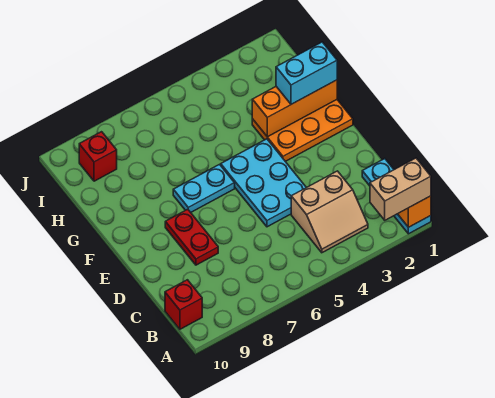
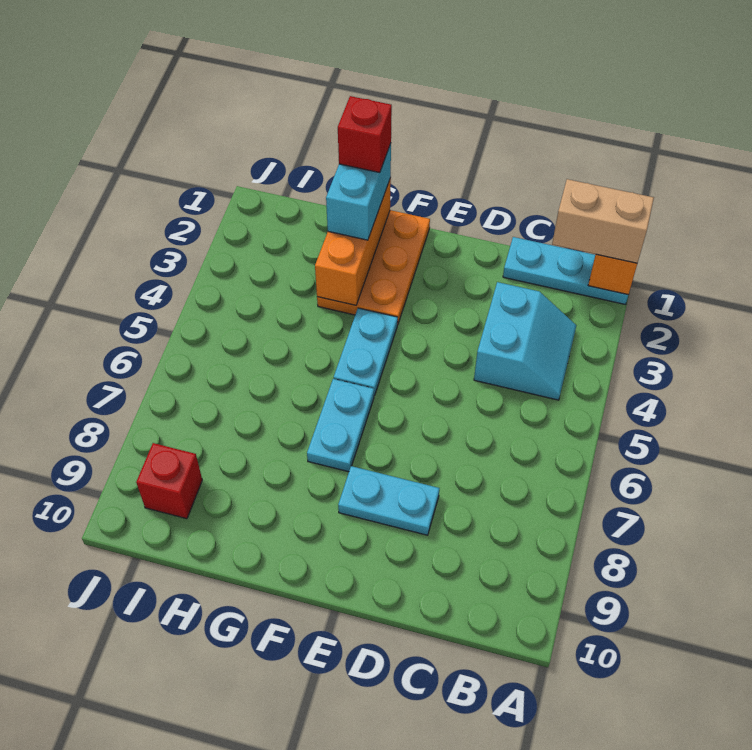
tan 1x2 brick [370,158,431,220] -> tan 1x2 brick turned to [552,179,654,263]
tan 2x2 slope [291,171,368,253] -> cyan 2x2 slope [474,282,576,400]
red 1x1 brick [165,280,202,329] -> red 1x1 brick moved to [338,96,392,173]
cyan 2x3 plate [221,139,306,227] -> cyan 1x2 plate [334,308,398,396]
red 1x2 plate [165,209,218,265] -> cyan 1x2 plate [338,466,440,535]

